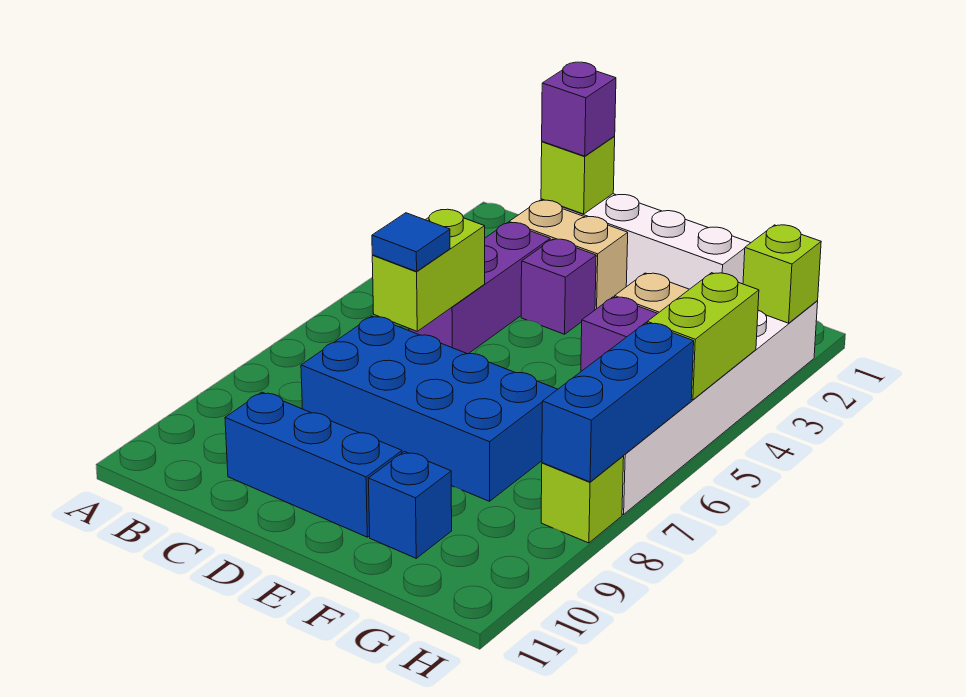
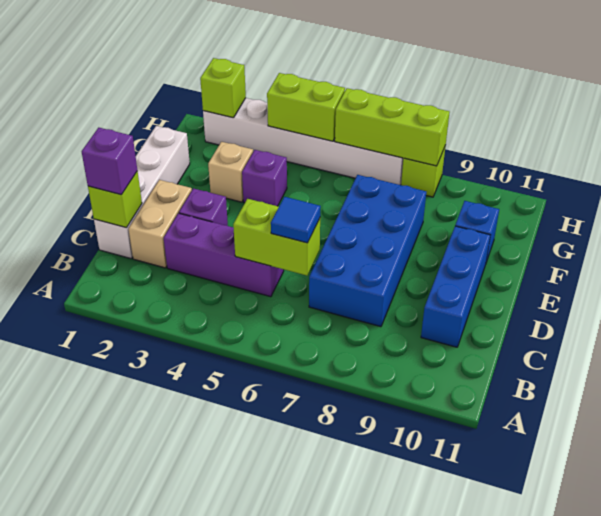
blue 1x3 brick [542,323,694,482] -> lime 1x3 brick [335,88,450,166]

